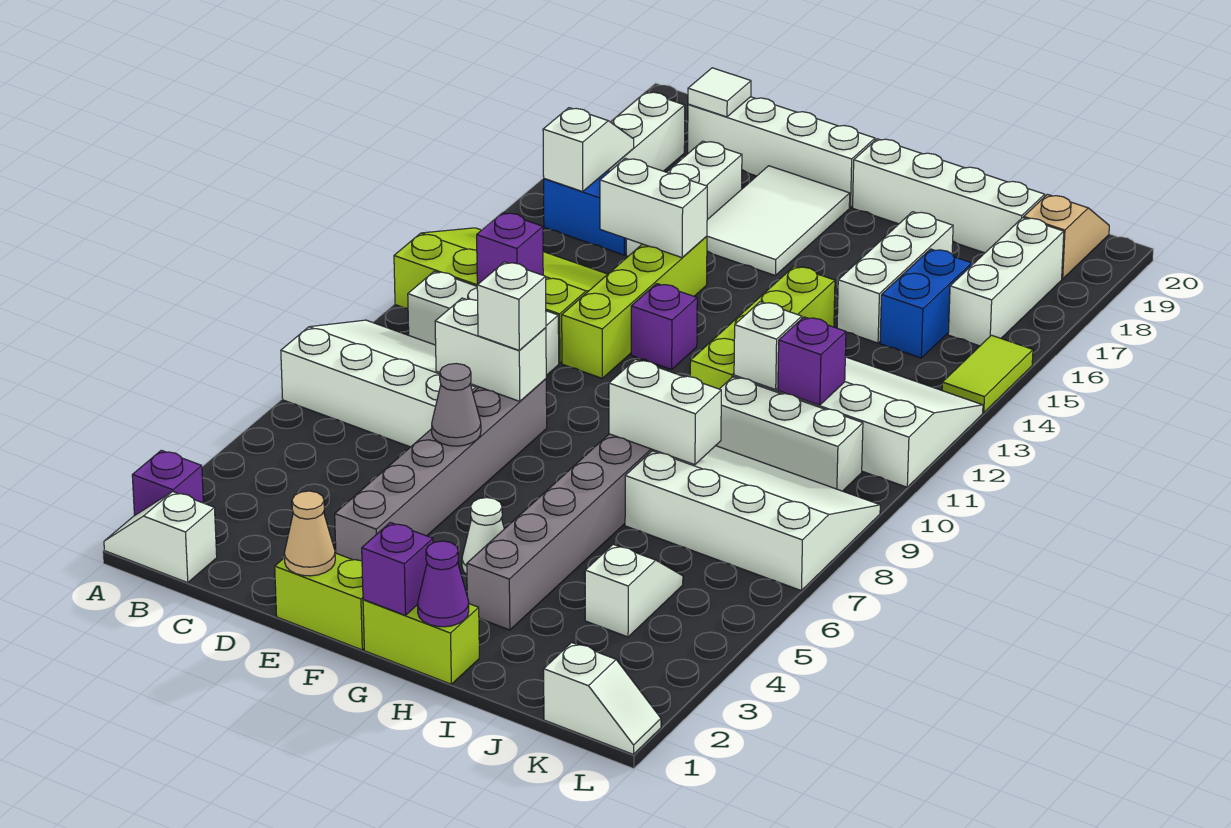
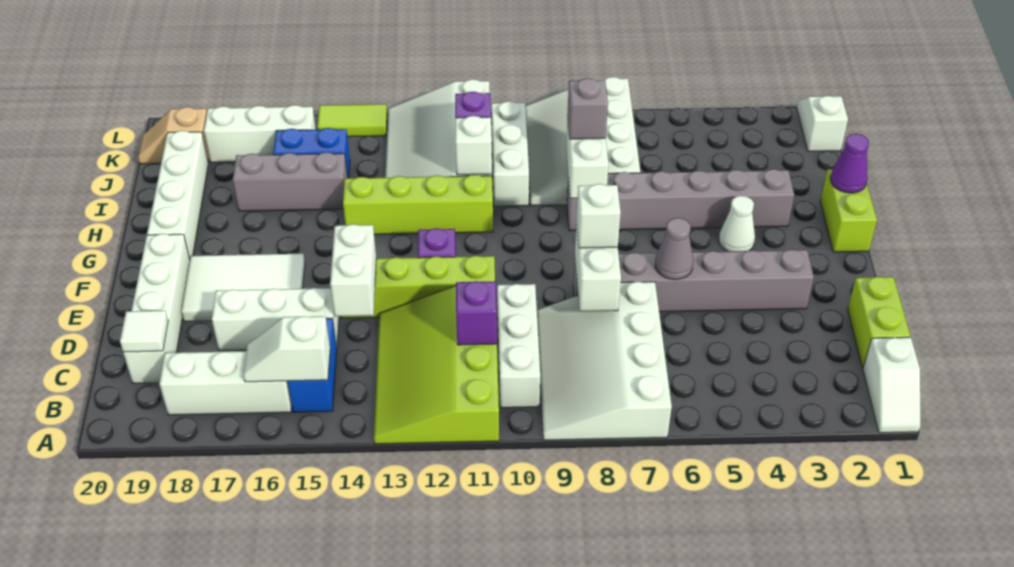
purple 1x1 brick [132,450,203,516] -> none
lime 1x2 brick [275,553,364,650] -> lime 1x2 brick moved to [848,277,910,368]
tan 1x1 cone [284,491,335,576] -> none
purple 1x1 brick [362,522,433,615] -> none
none -> grey 1x1 brick [567,78,608,139]
white 1x3 brick [837,212,953,343] -> grey 1x3 brick [233,152,347,211]
white 1x2 slope [585,545,683,637] -> none

